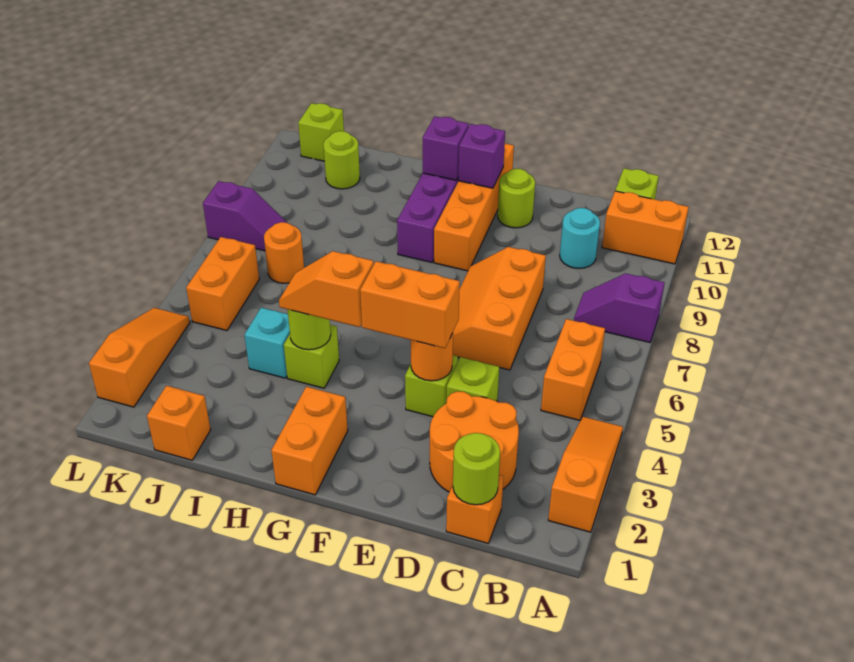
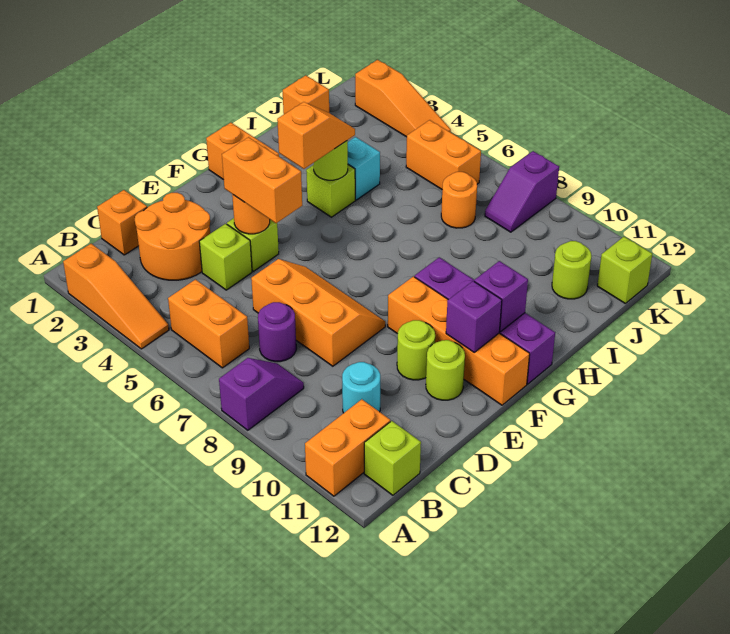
lime 1x1 round brick [453,433,500,505] -> lime 1x1 round brick moved to [397,320,435,380]
none -> purple 1x1 round brick [258,302,296,362]
orange 1x2 brick [360,261,460,348] -> orange 1x2 brick turned to [222,137,302,223]

